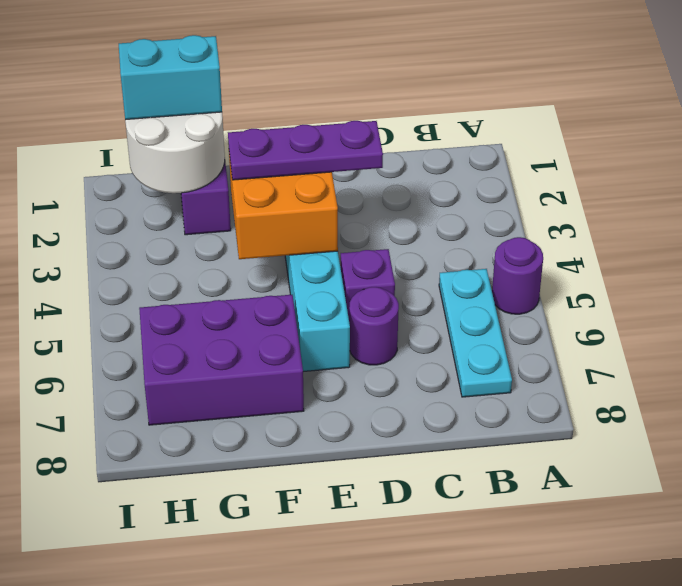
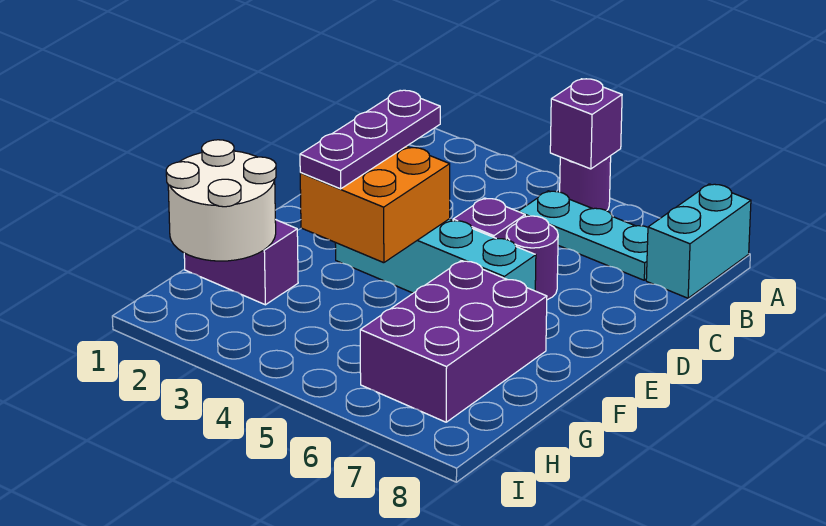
none -> purple 1x1 brick [550,79,622,169]
cyan 1x2 brick [119,35,222,120] -> cyan 1x2 brick moved to [646,184,751,298]

